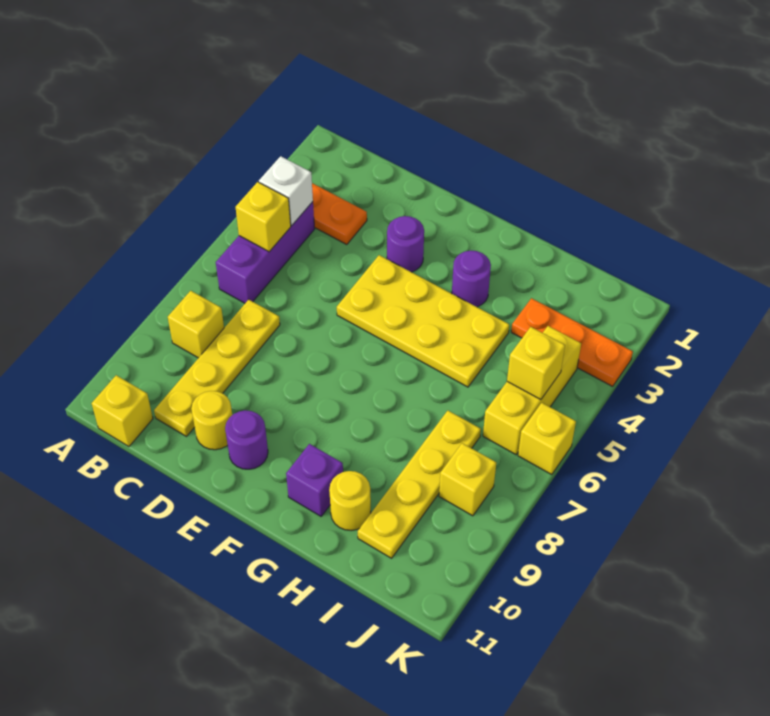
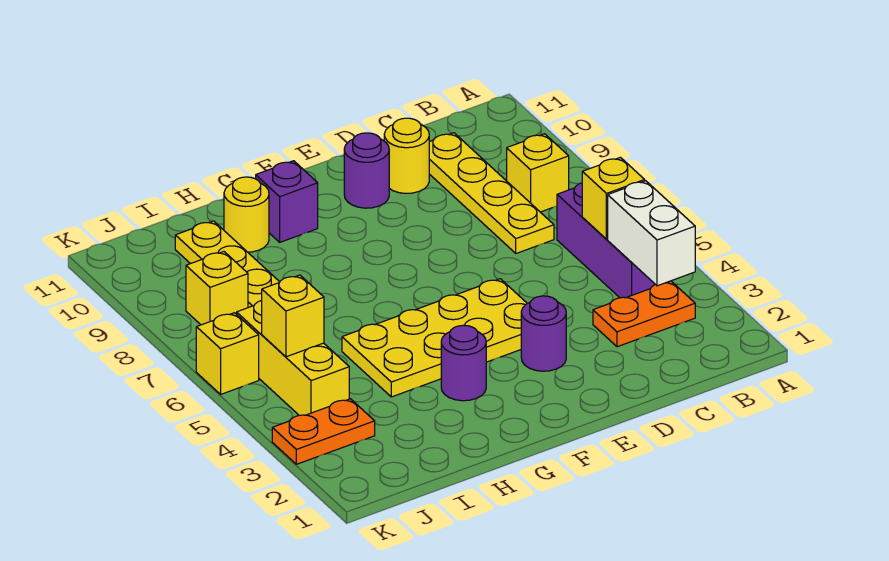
white 1x1 brick [259,156,313,225] -> white 1x2 brick [608,181,695,286]
yellow 1x1 brick [92,375,153,446] -> none
orange 1x3 plate [511,298,633,386] -> orange 1x2 plate [272,399,375,464]

